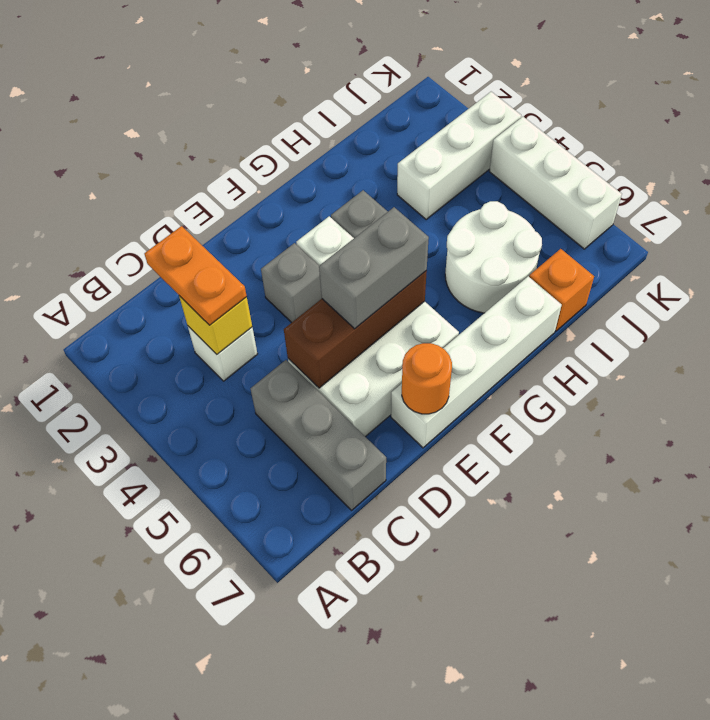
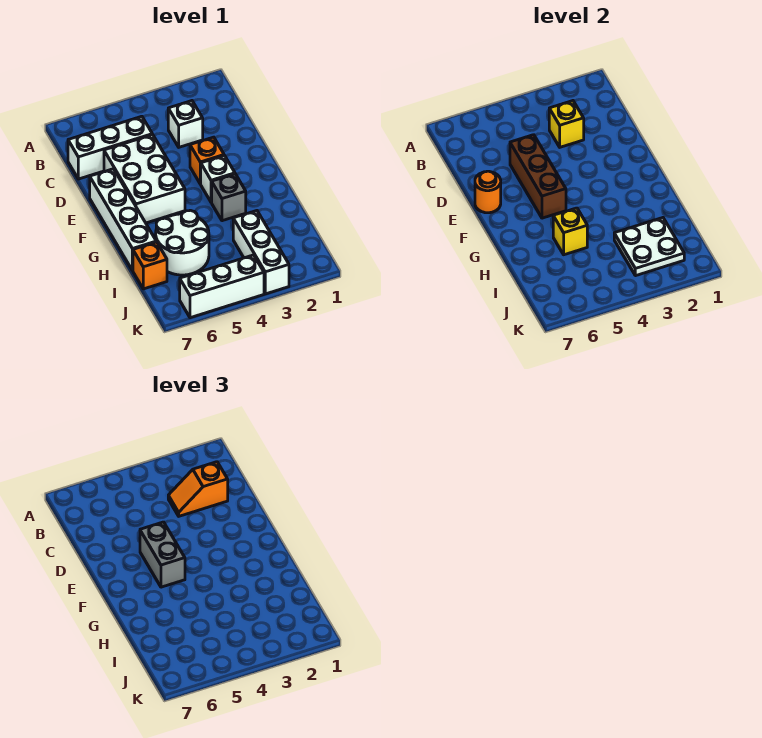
orange 1x2 plate [144,226,247,325] -> orange 1x2 slope [168,462,228,516]
grey 1x3 brick [250,360,386,510] -> white 1x3 brick [68,116,152,179]
grey 1x1 brick [261,243,322,323] -> orange 1x1 brick [190,137,224,184]
none -> yellow 1x1 brick [553,208,587,255]
none -> white 2x2 plate [614,218,684,276]

